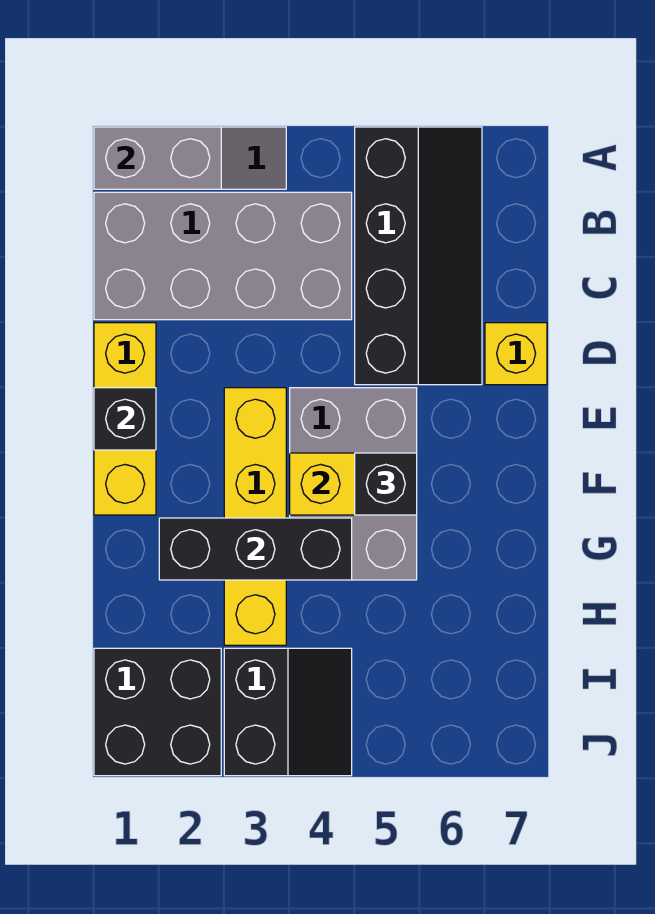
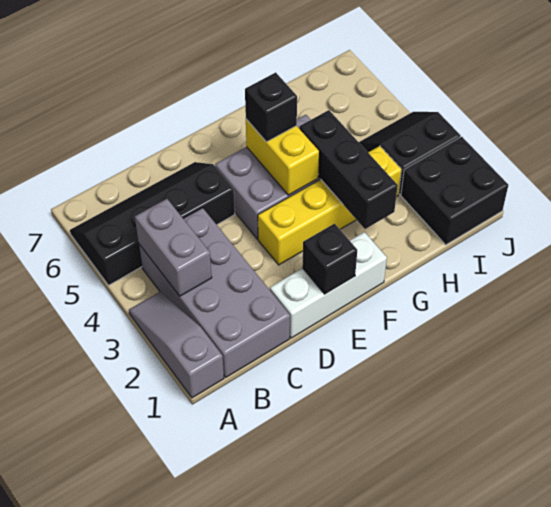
grey 1x2 brick [94,127,221,189] -> grey 1x2 brick moved to [135,199,212,296]
yellow 1x3 brick [94,323,156,515] -> white 1x3 brick [270,232,387,338]
yellow 1x1 brick [485,323,547,385] -> none

